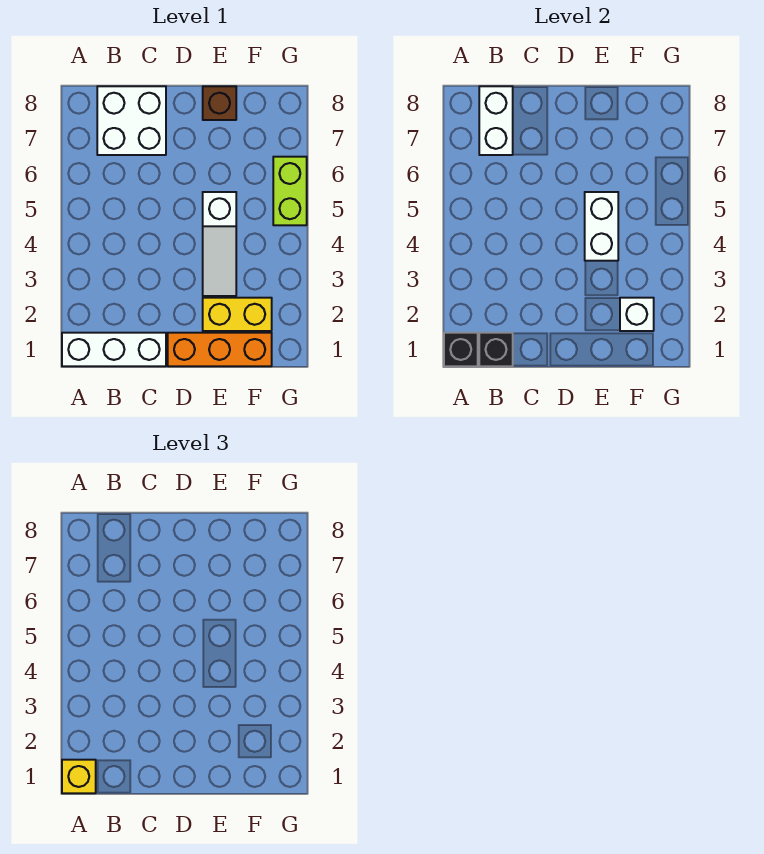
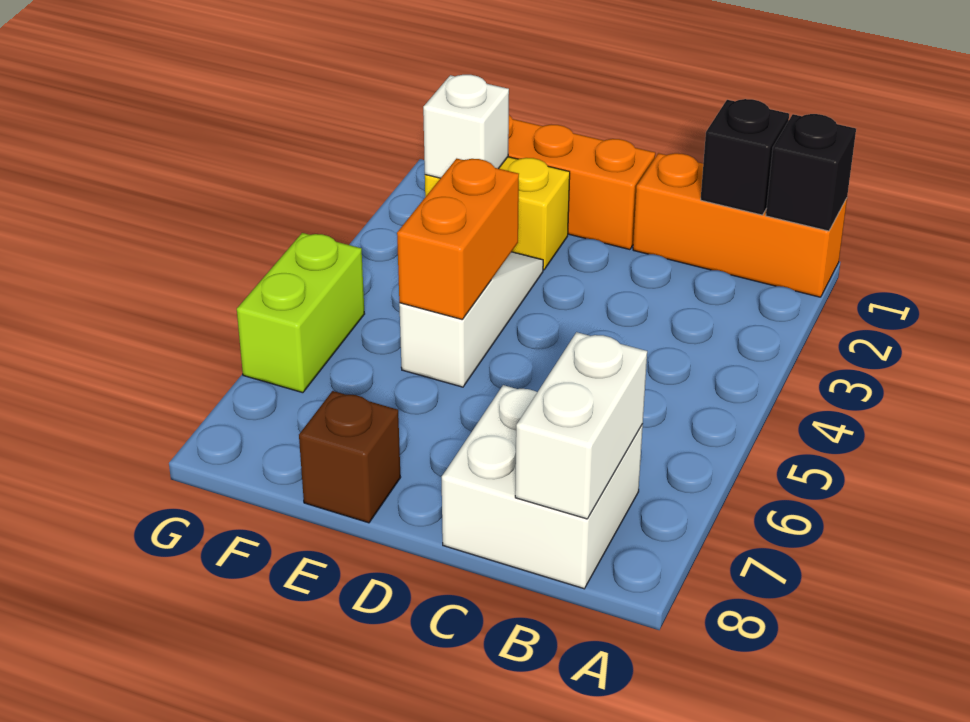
white 1x3 brick [62,333,166,366] -> orange 1x3 brick [633,153,847,297]
yellow 1x1 brick [62,760,96,793] -> none
white 1x2 brick [585,192,618,261] -> orange 1x2 brick [397,159,519,320]

